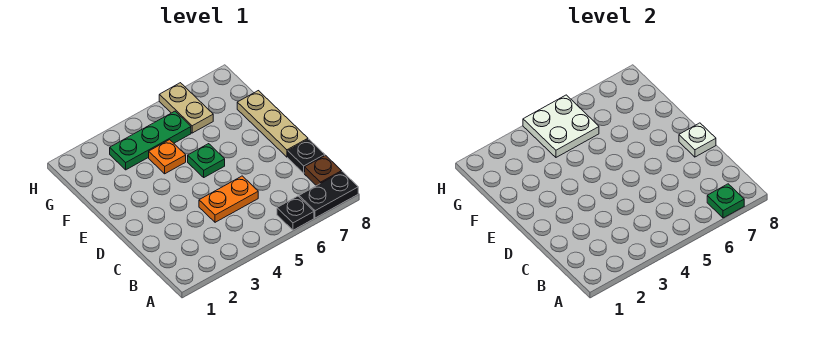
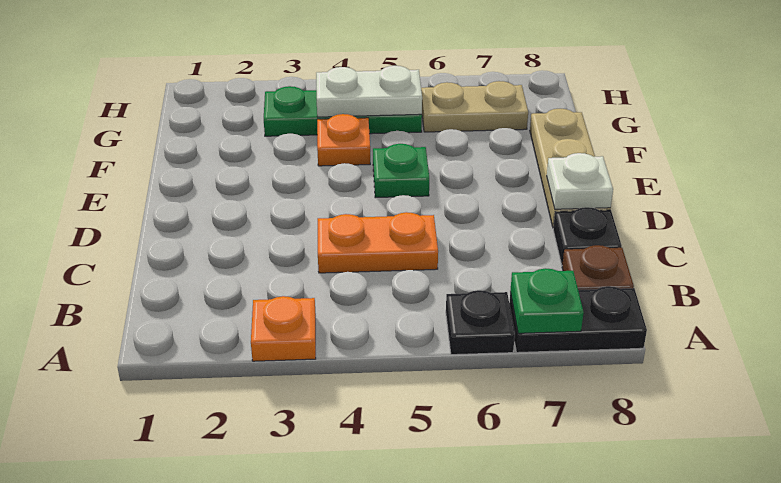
none -> orange 1x1 plate [251,296,316,361]
white 2x2 plate [523,95,599,157] -> white 1x2 plate [316,66,422,117]
tan 1x2 plate [159,83,213,133] -> tan 1x2 plate turned to [421,81,528,132]

